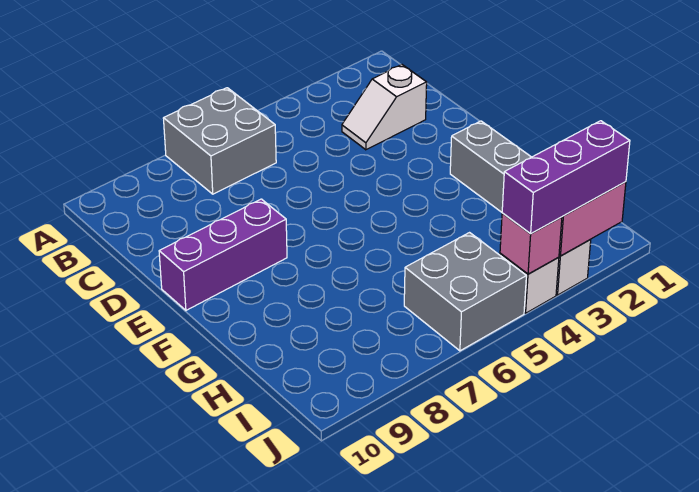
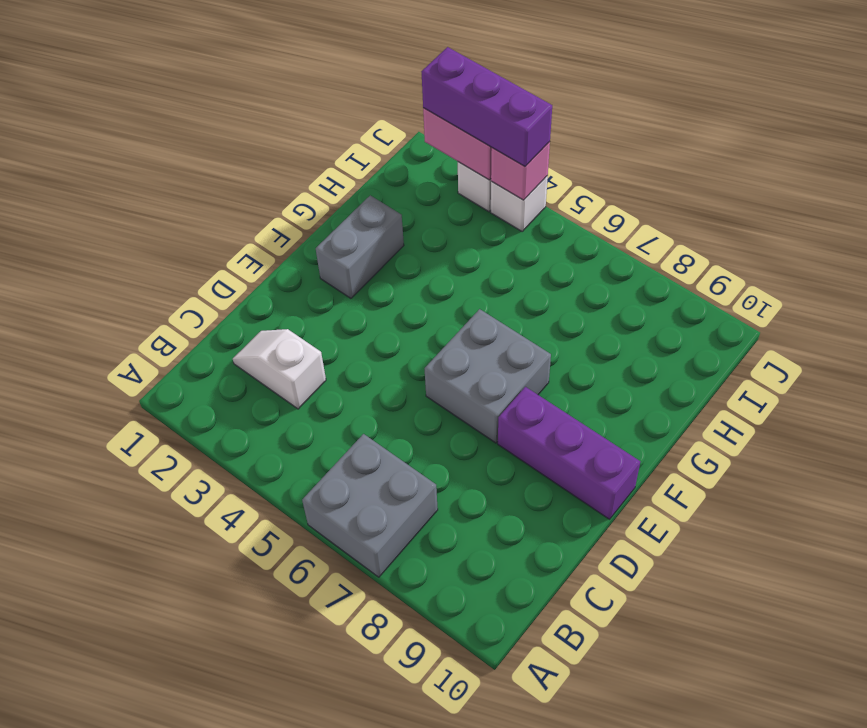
white 1x2 slope [342,65,427,150] -> white 1x2 slope turned to [233,329,326,409]
grey 2x2 brick [404,233,526,351] -> grey 2x2 brick moved to [425,309,551,443]

